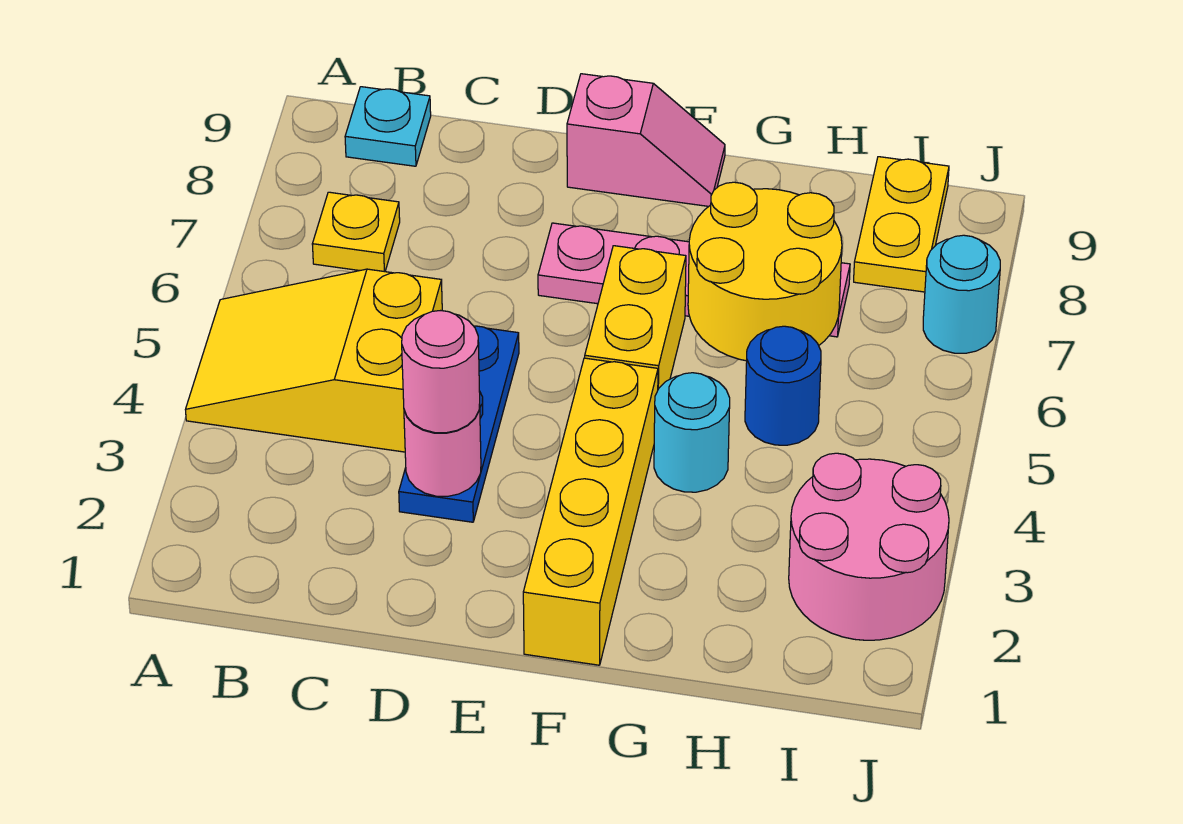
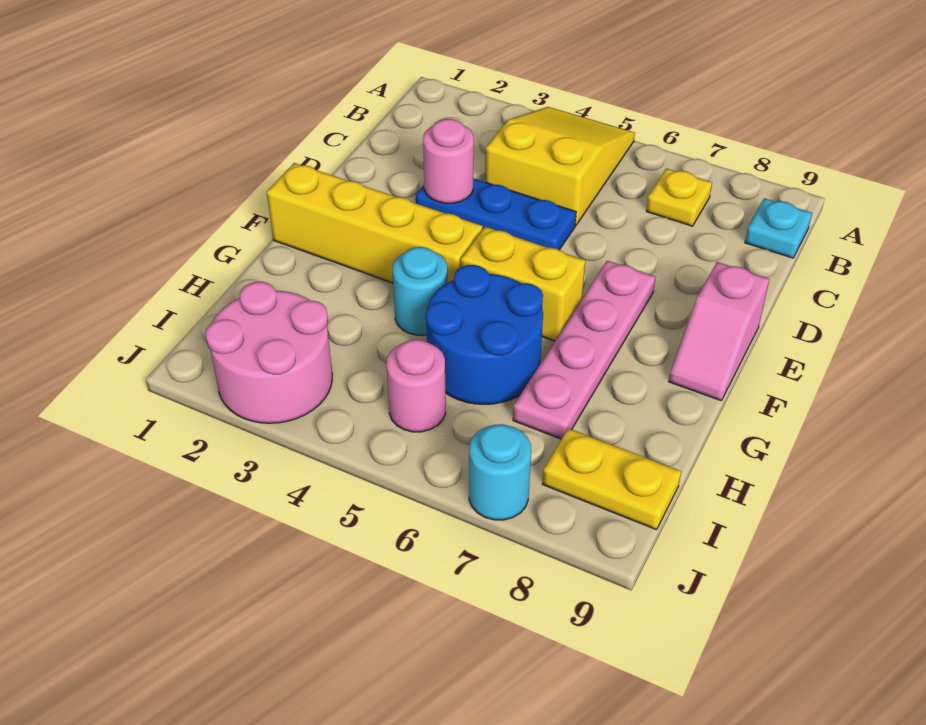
pink 1x1 round brick [402,311,480,433] -> pink 1x1 round brick moved to [387,340,446,432]
yellow 2x2 round brick [688,182,842,361] -> none
blue 1x1 round brick [745,326,821,445] -> blue 2x2 round brick [426,265,543,404]

